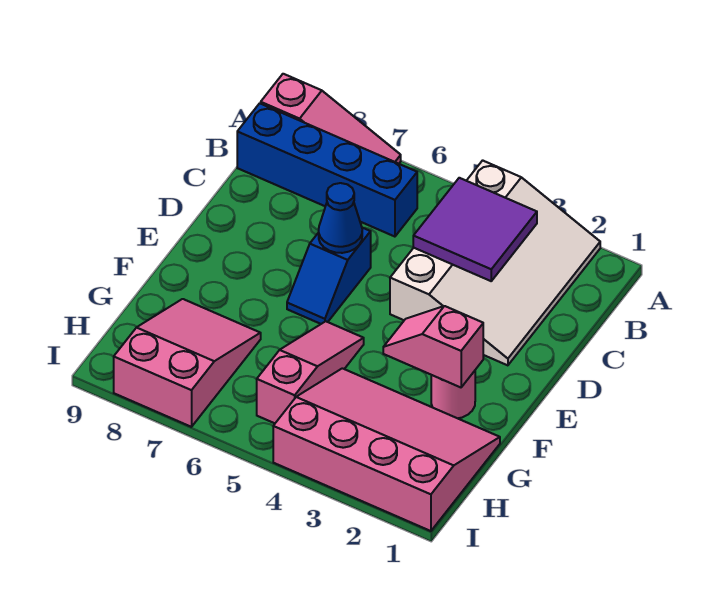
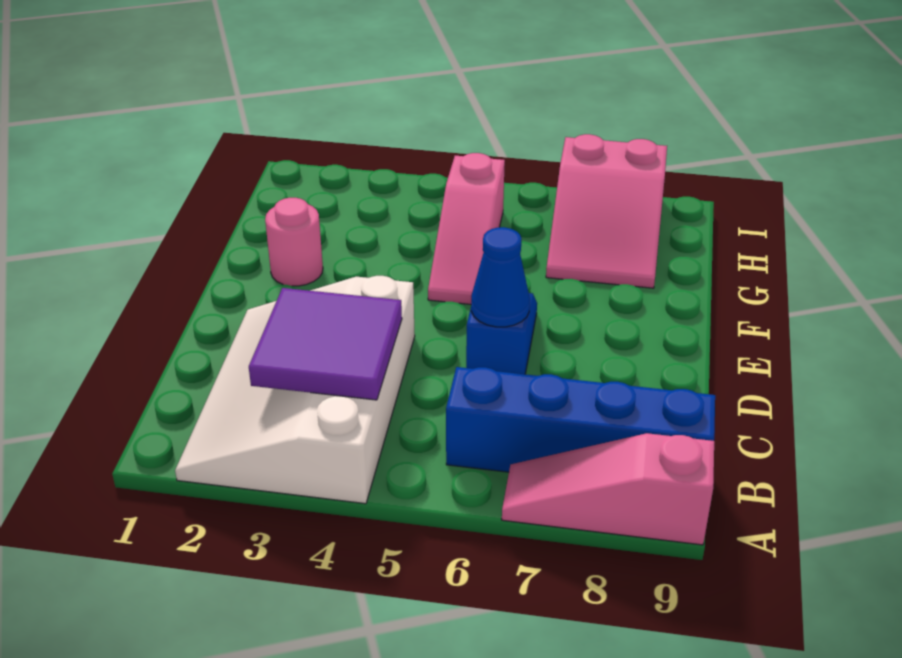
pink 1x2 slope [383,306,483,387] -> none
pink 3x4 slope [273,368,500,531] -> none

